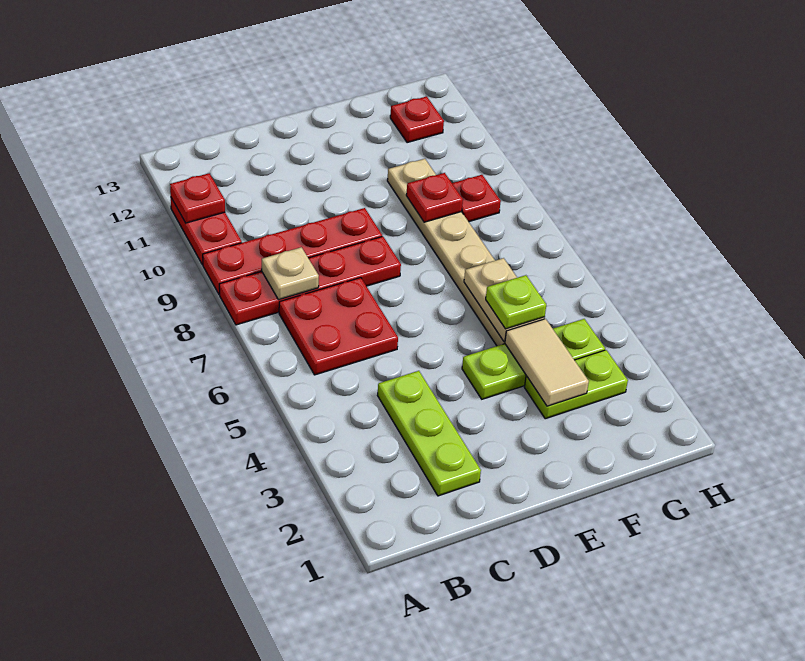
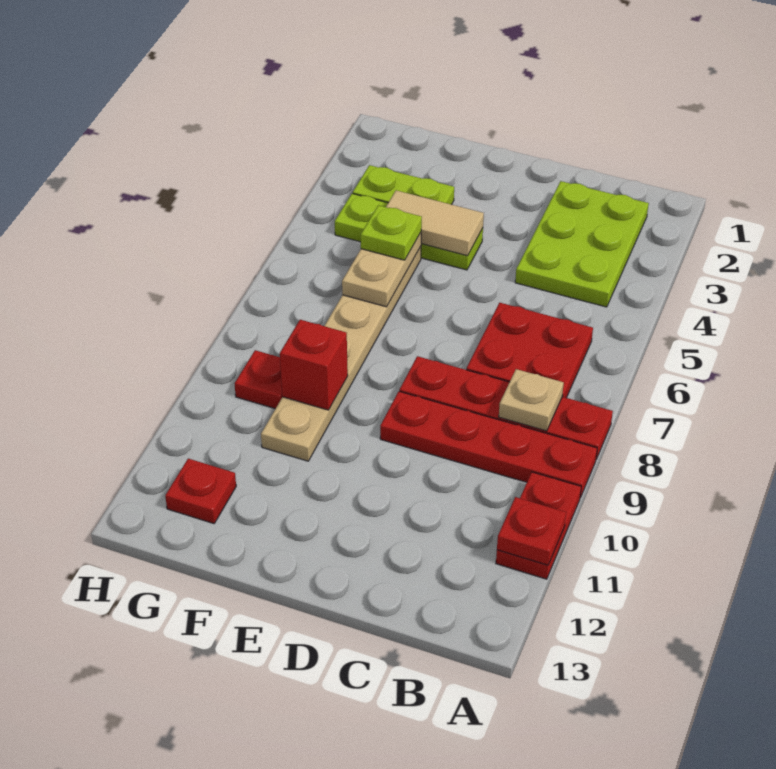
lime 1x3 plate [377,371,481,496] -> lime 2x3 plate [515,181,649,307]
tan 1x2 tile [505,319,589,406] -> tan 1x2 tile turned to [386,190,484,256]
red 1x1 plate [406,173,463,222] -> red 1x1 brick [280,320,348,410]

